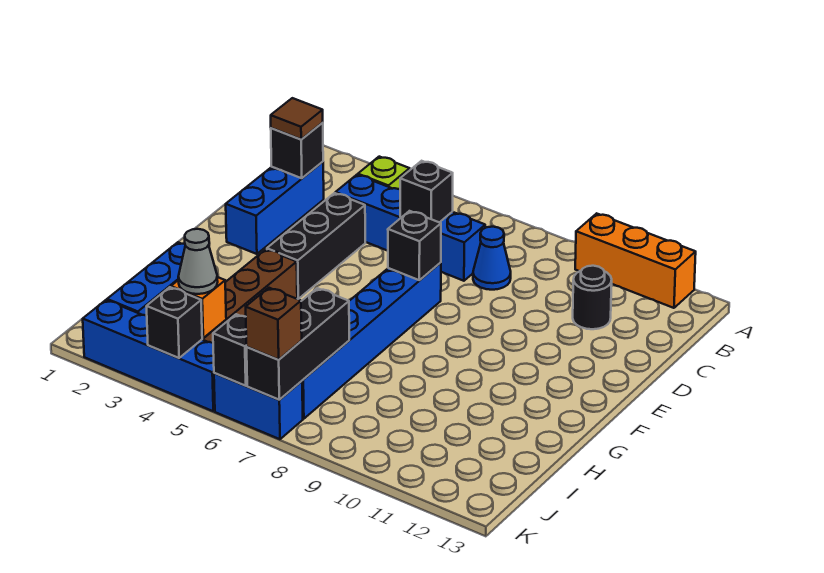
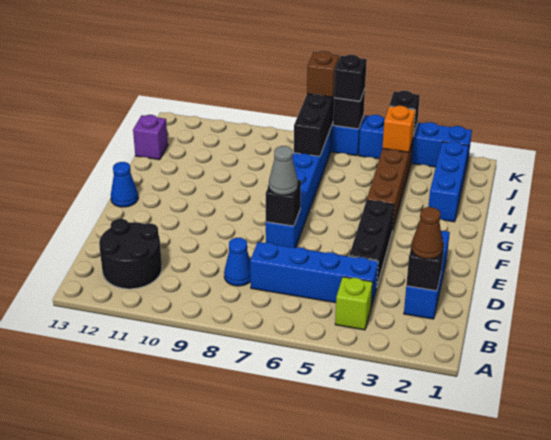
orange 1x3 brick [575,213,696,308] -> none
brown 1x1 tile [271,98,323,139] -> brown 1x1 cone [411,207,443,259]
black 1x1 brick [400,161,453,222] -> black 1x1 brick moved to [334,55,367,101]
black 1x1 round brick [573,266,612,329] -> black 2x2 round brick [99,219,162,289]
none -> blue 1x1 cone [111,162,138,207]
none -> purple 1x1 brick [133,115,168,160]
grey 1x1 cone [178,229,218,294] -> grey 1x1 cone moved to [269,146,298,195]

